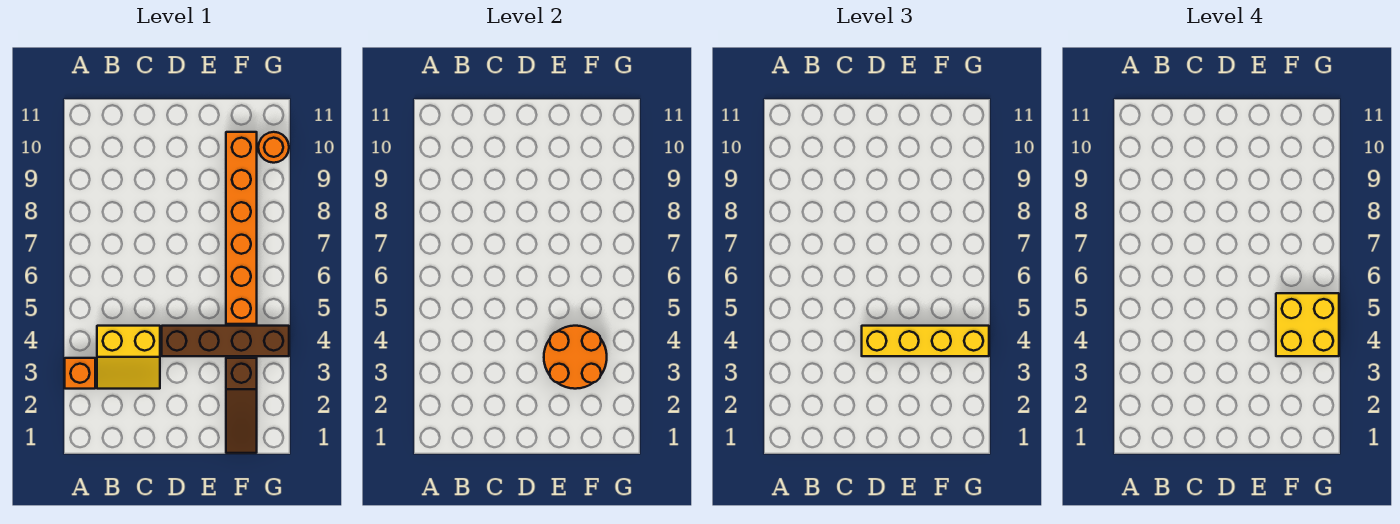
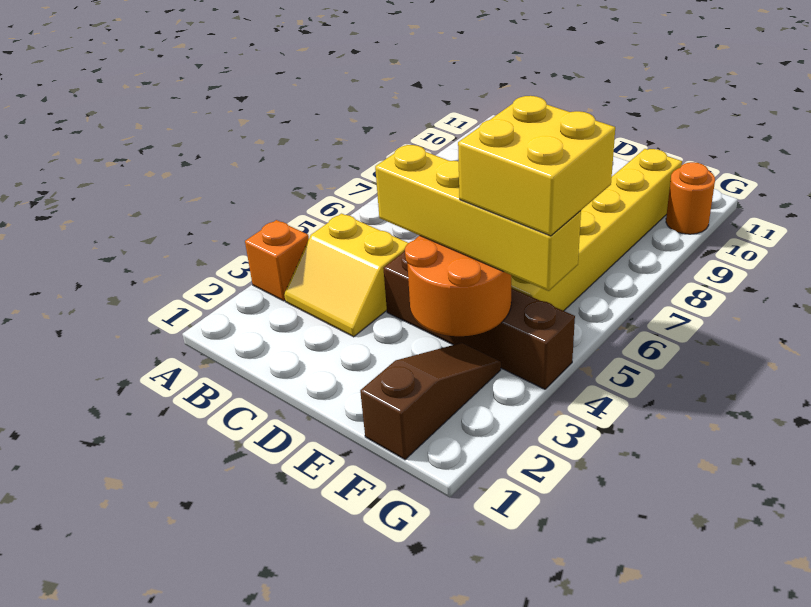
brown 1x3 slope [226,358,257,453] -> brown 1x3 slope turned to [360,343,501,460]
orange 1x6 brick [226,132,257,324] -> yellow 1x6 brick [511,149,682,311]

